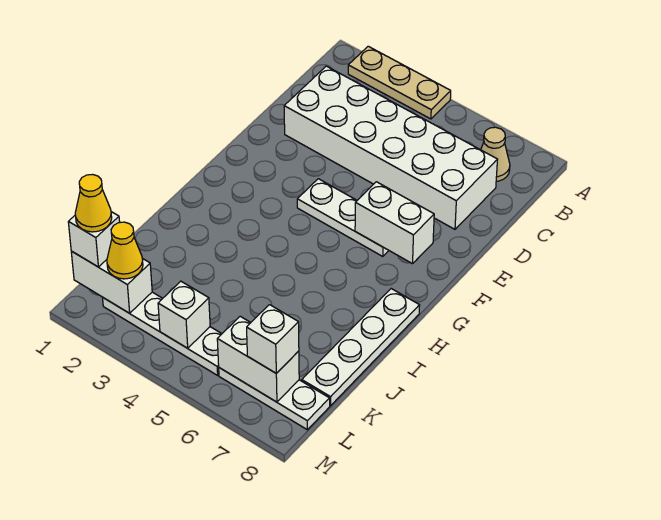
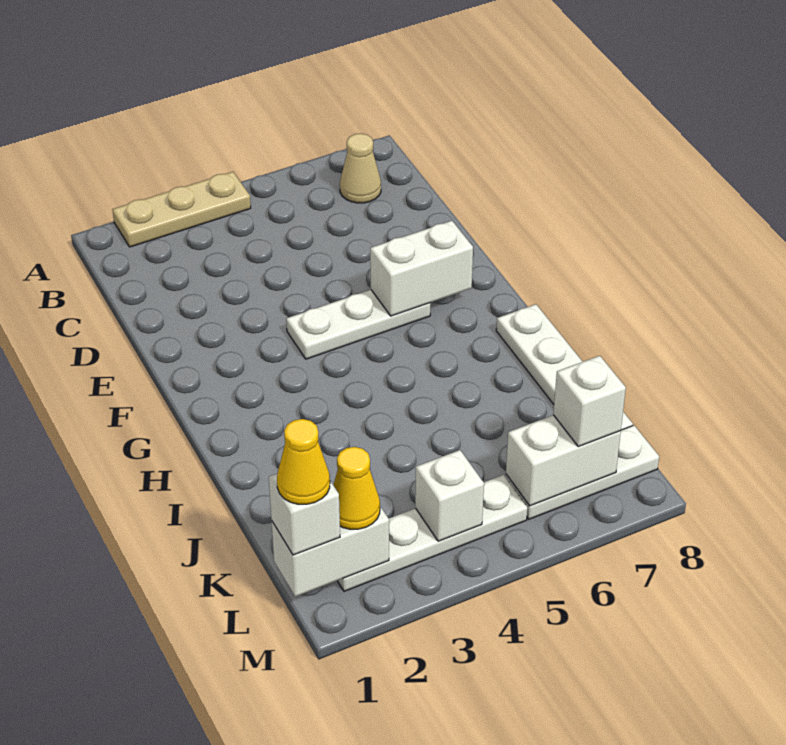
white 2x6 brick [284,66,498,229] -> none

